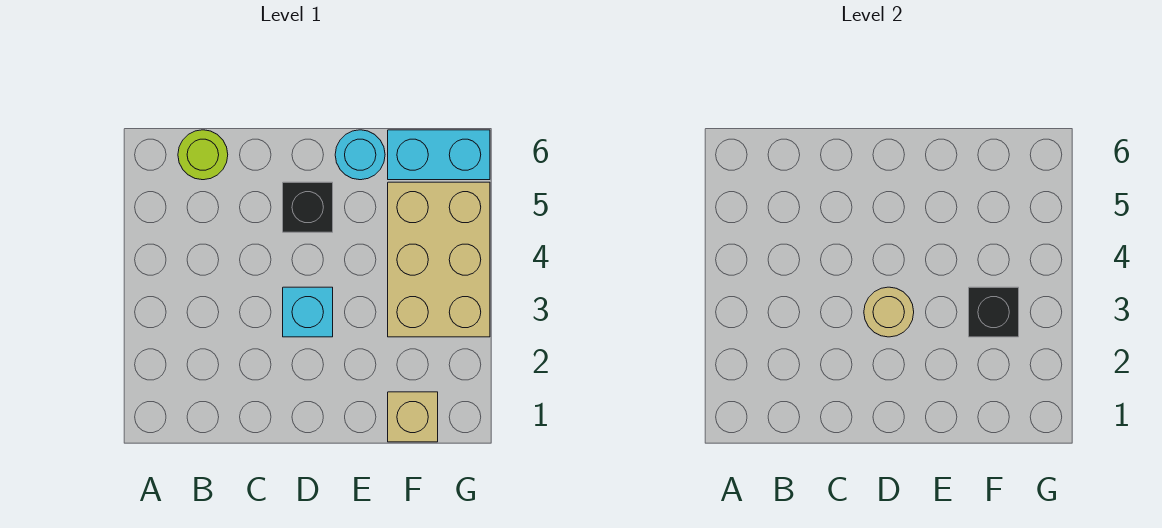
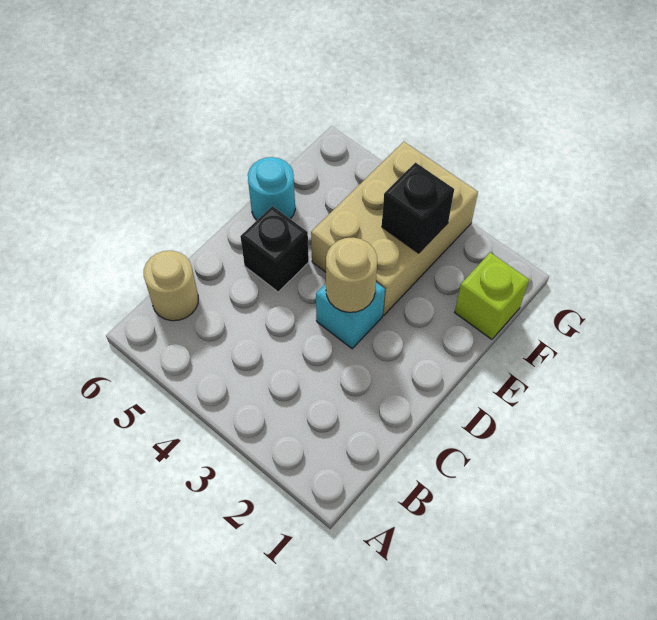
lime 1x1 round brick [178,130,228,180] -> tan 1x1 round brick [144,251,198,321]
tan 1x1 brick [388,392,438,442] -> lime 1x1 brick [455,252,529,339]
tan 2x3 brick [388,182,490,337] -> tan 2x3 brick turned to [311,142,478,315]
cyan 1x2 brick [388,130,490,180] -> none

